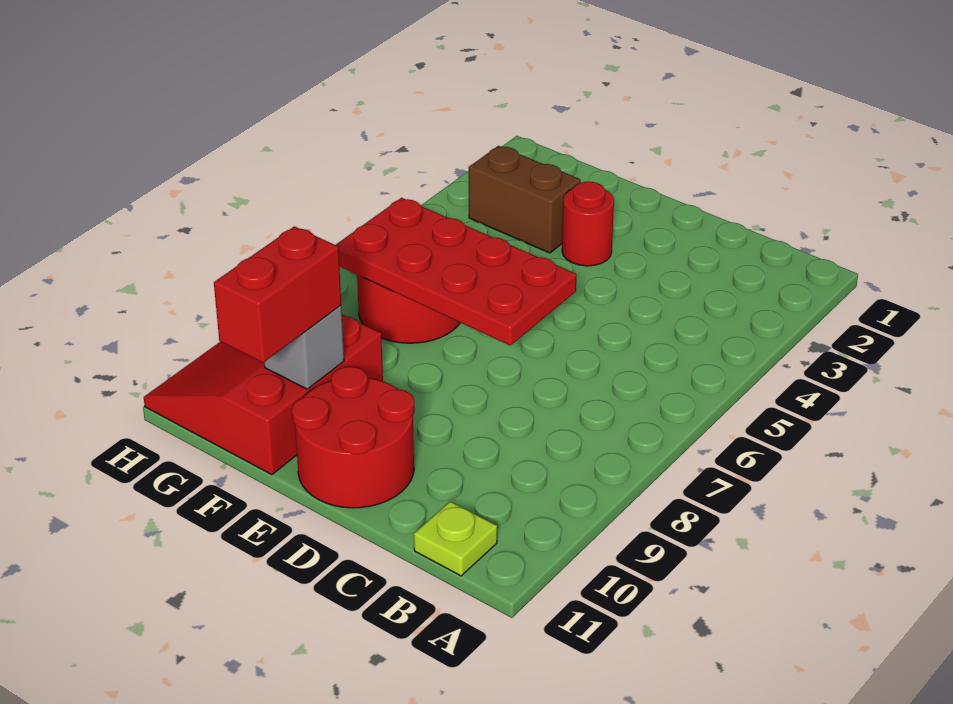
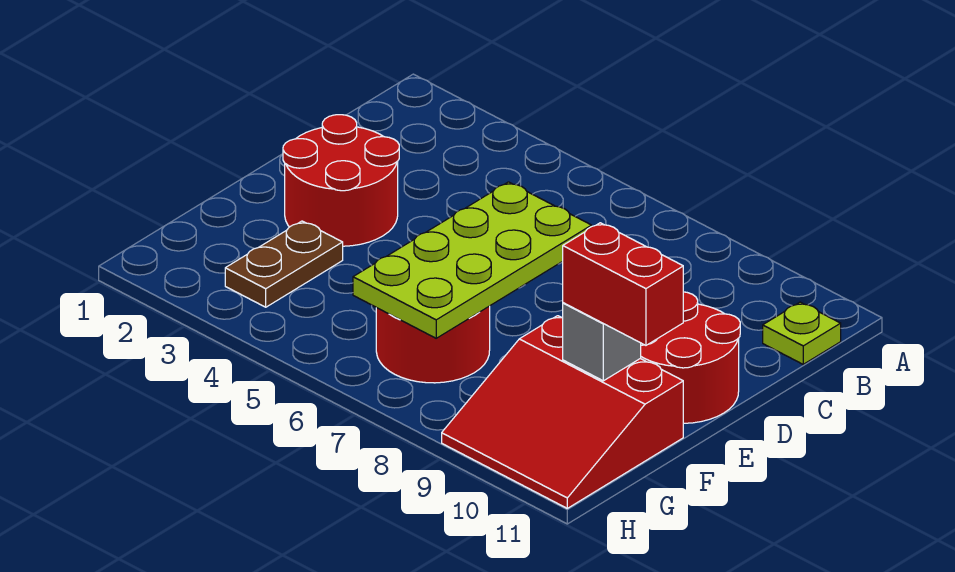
red 2x4 plate [336,198,576,345] -> lime 2x4 plate [353,182,592,338]
red 1x1 round brick [562,182,614,266] -> red 2x2 round brick [283,115,399,246]
brown 1x2 brick [469,146,580,253] -> brown 1x2 plate [225,221,343,307]

